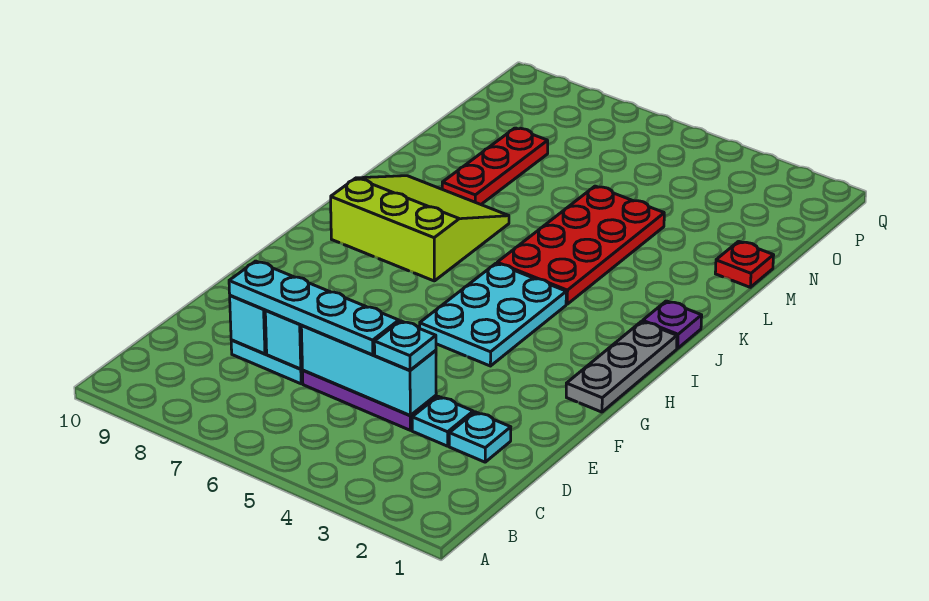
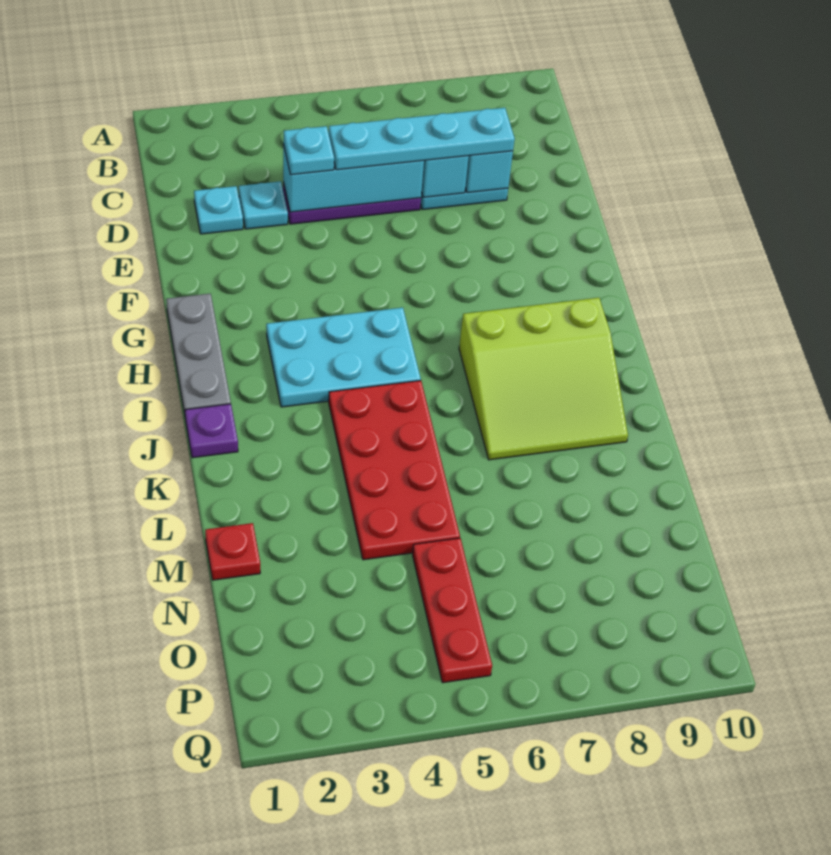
cyan 2x3 plate [420,263,566,366] -> cyan 2x3 plate turned to [266,308,421,407]
red 1x3 plate [442,128,548,204] -> red 1x3 plate moved to [413,538,492,683]

